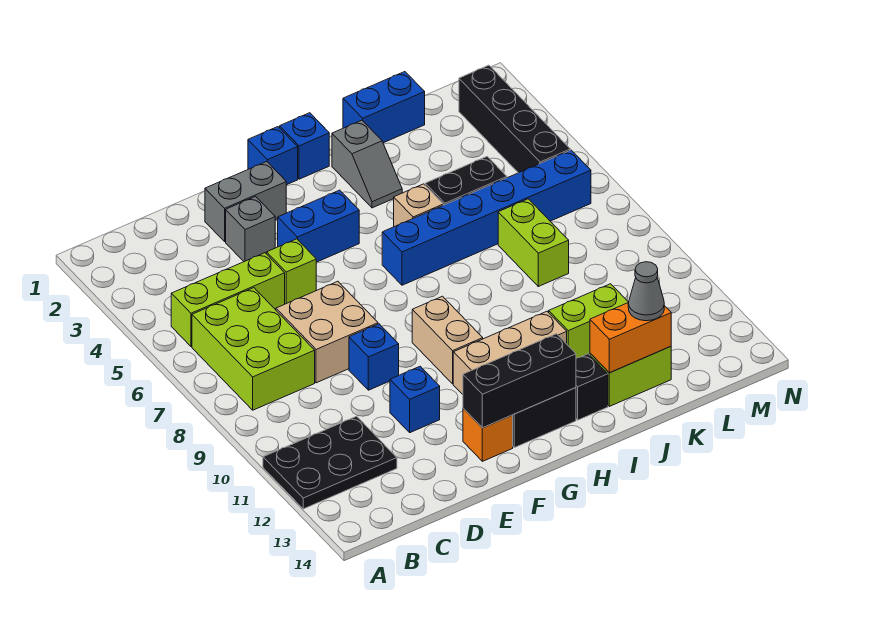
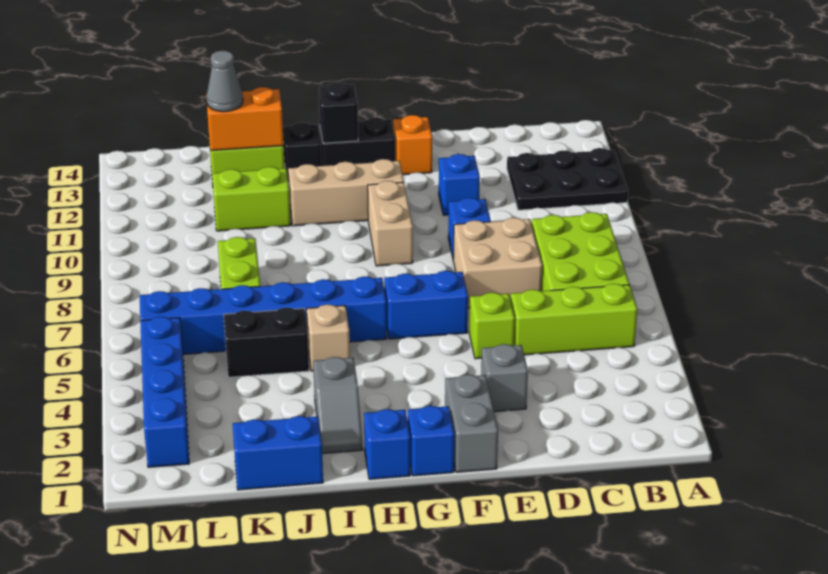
grey 1x2 brick [205,162,286,241] -> grey 1x2 brick turned to [445,375,498,472]
blue 1x2 brick [278,190,359,262] -> blue 1x2 brick moved to [384,271,468,339]
black 1x3 brick [463,334,576,428] -> black 1x1 brick [319,82,358,143]
grey 1x2 slope [332,120,402,208] -> grey 1x2 slope turned to [313,357,363,454]
black 1x4 brick [459,65,570,173] -> blue 1x4 brick [140,317,189,467]

